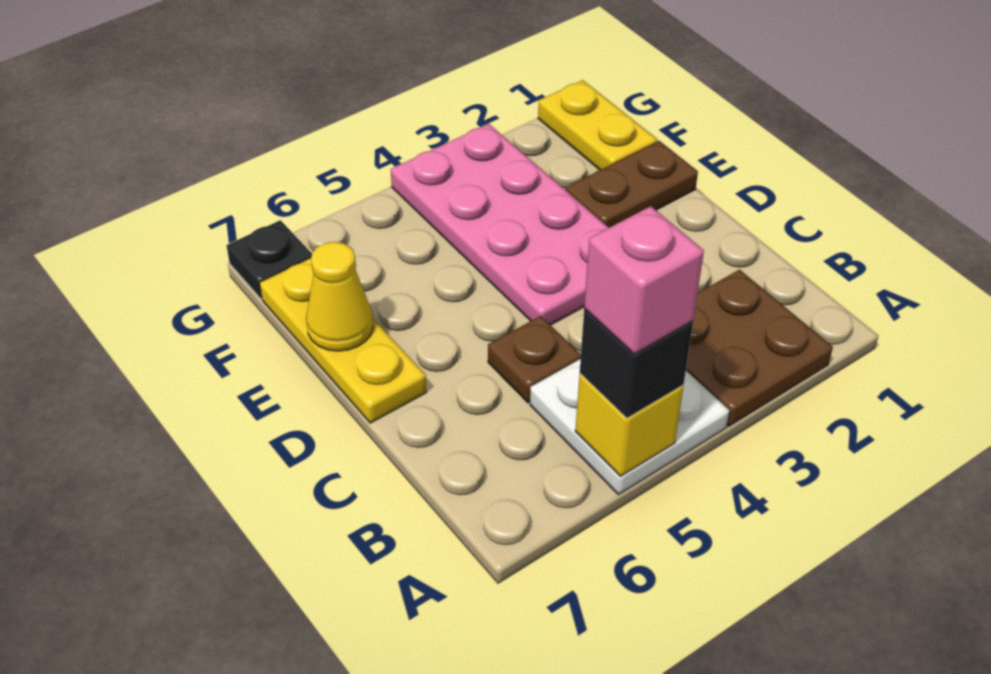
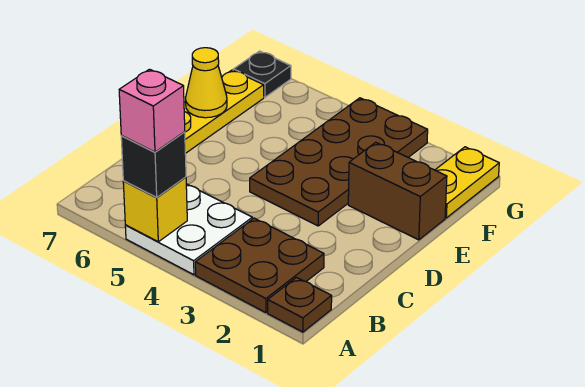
brown 1x1 plate [488,316,581,403] -> brown 1x1 plate moved to [268,277,332,332]
pink 2x4 plate [391,124,609,325] -> brown 2x4 plate [250,98,428,226]
brown 1x2 plate [566,141,698,228] -> brown 1x2 brick [348,142,447,240]

